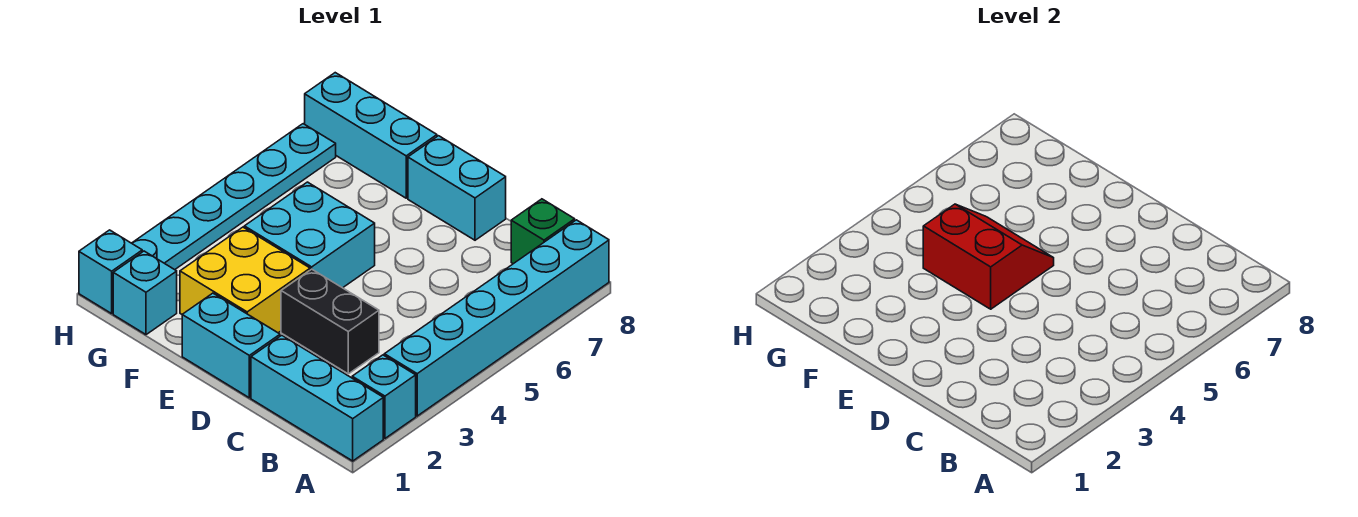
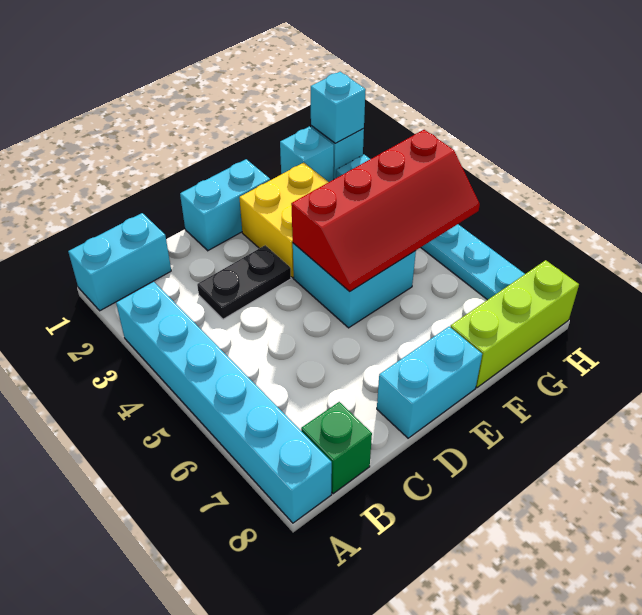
cyan 1x3 brick [251,335,383,461] -> cyan 1x2 brick [68,213,171,311]
cyan 1x1 brick [352,355,416,438] -> cyan 1x1 brick moved to [311,72,366,143]
black 1x2 brick [281,269,379,374] -> black 1x2 plate [197,245,291,319]
red 2x2 slope [923,204,1054,309] -> red 2x4 slope [291,130,480,292]
cyan 1x3 brick [305,73,437,198] -> lime 1x3 brick [450,260,579,387]

